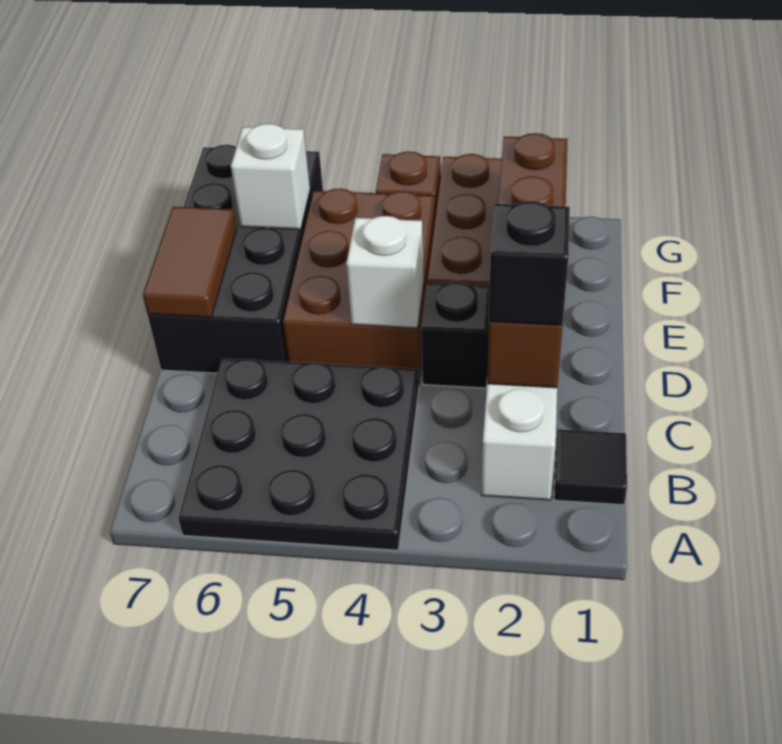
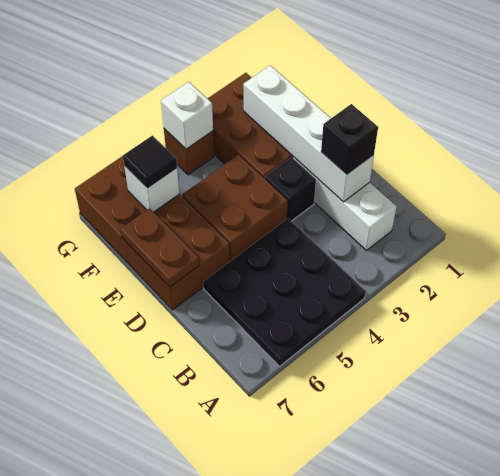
black 1x1 tile [554,429,627,505] -> black 1x1 tile moved to [123,135,177,188]
brown 1x4 brick [487,133,568,388] -> white 1x4 brick [243,65,374,202]
brown 2x3 brick [283,189,436,383] -> brown 2x2 brick [182,155,288,261]
white 1x1 brick [346,216,424,328] -> white 1x1 brick moved to [161,82,213,149]
black 2x4 brick [148,145,323,373] -> brown 2x4 brick [75,156,230,310]
brown 1x2 tile [143,207,237,317] -> brown 1x2 plate [120,208,199,287]

